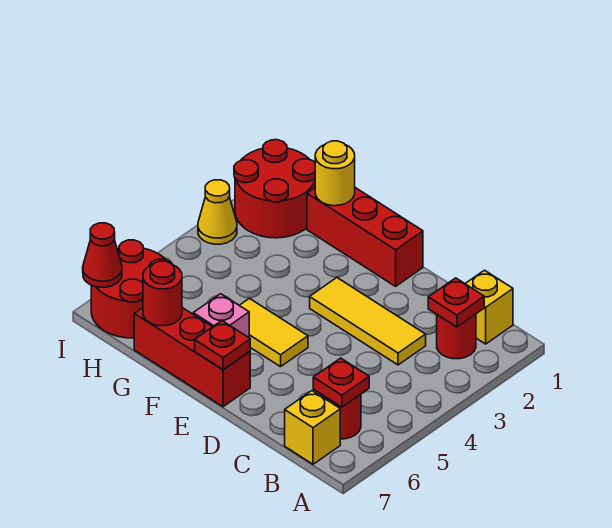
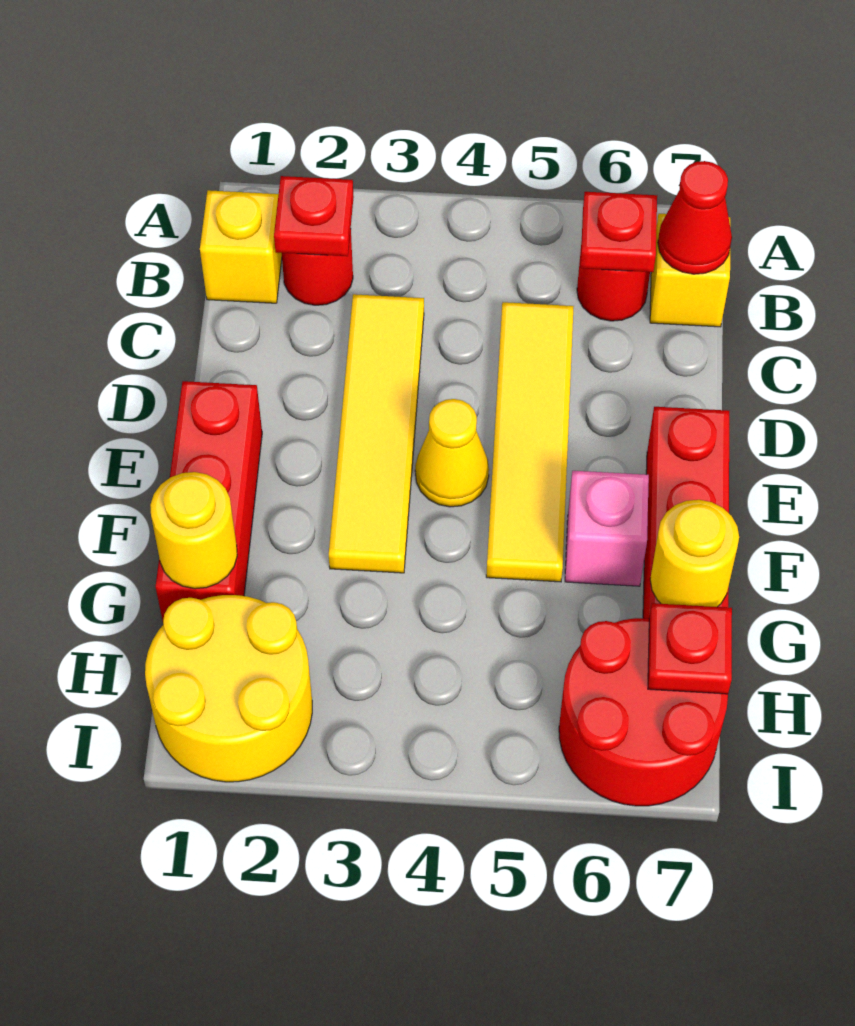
yellow 1x3 tile [310,278,426,365] -> yellow 1x4 tile [329,294,424,573]
yellow 1x2 tile [239,298,308,367] -> yellow 1x4 tile [486,302,574,582]
red 1x1 plate [195,321,250,370] -> red 1x1 plate moved to [648,603,732,694]
red 1x1 round brick [143,261,182,326] -> yellow 1x1 round brick [650,500,739,607]
red 2x2 round brick [234,140,315,238] -> yellow 2x2 round brick [145,595,312,782]
yellow 1x1 cone [198,180,237,244] -> yellow 1x1 cone moved to [415,399,489,507]
red 1x1 cone [83,223,122,287] -> red 1x1 cone moved to [658,161,732,274]

